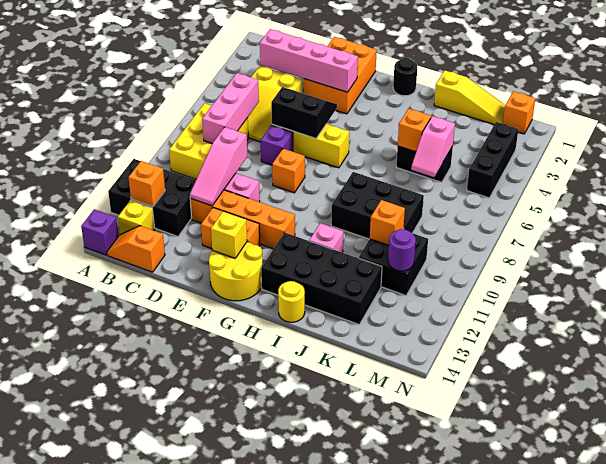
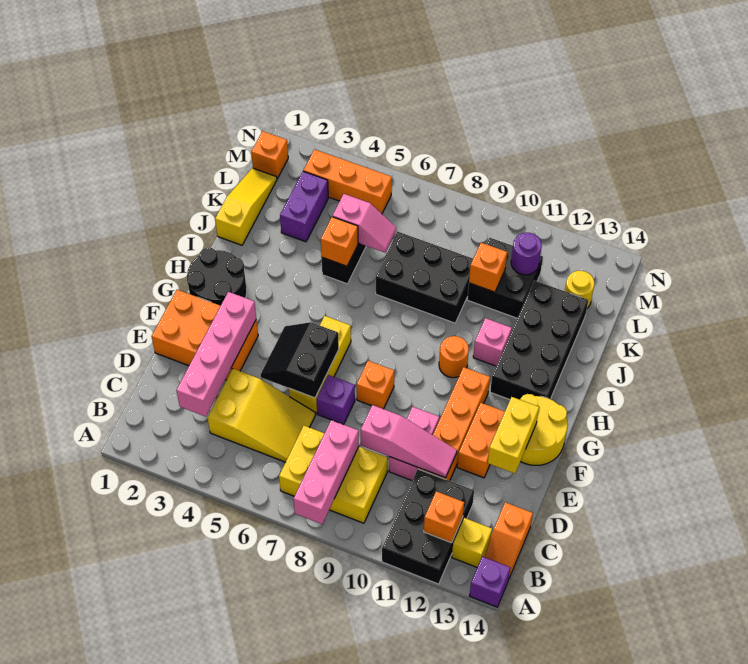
pink 1x3 brick [202,73,259,144] -> pink 1x3 brick turned to [294,420,359,524]
yellow 1x1 brick [211,211,247,258] -> yellow 1x2 brick [488,397,539,473]
black 1x1 round brick [393,58,417,96] -> black 2x2 round brick [187,248,247,306]
none -> orange 1x1 round brick [439,336,469,378]
black 2x3 brick [331,172,424,239] -> black 2x3 brick turned to [376,232,473,323]
yellow 1x1 round brick [278,281,305,322] -> yellow 1x1 round brick moved to [565,271,595,308]
none -> purple 1x2 brick [280,171,328,242]
black 1x3 brick [467,122,518,198] -> orange 1x3 brick [303,149,392,214]

